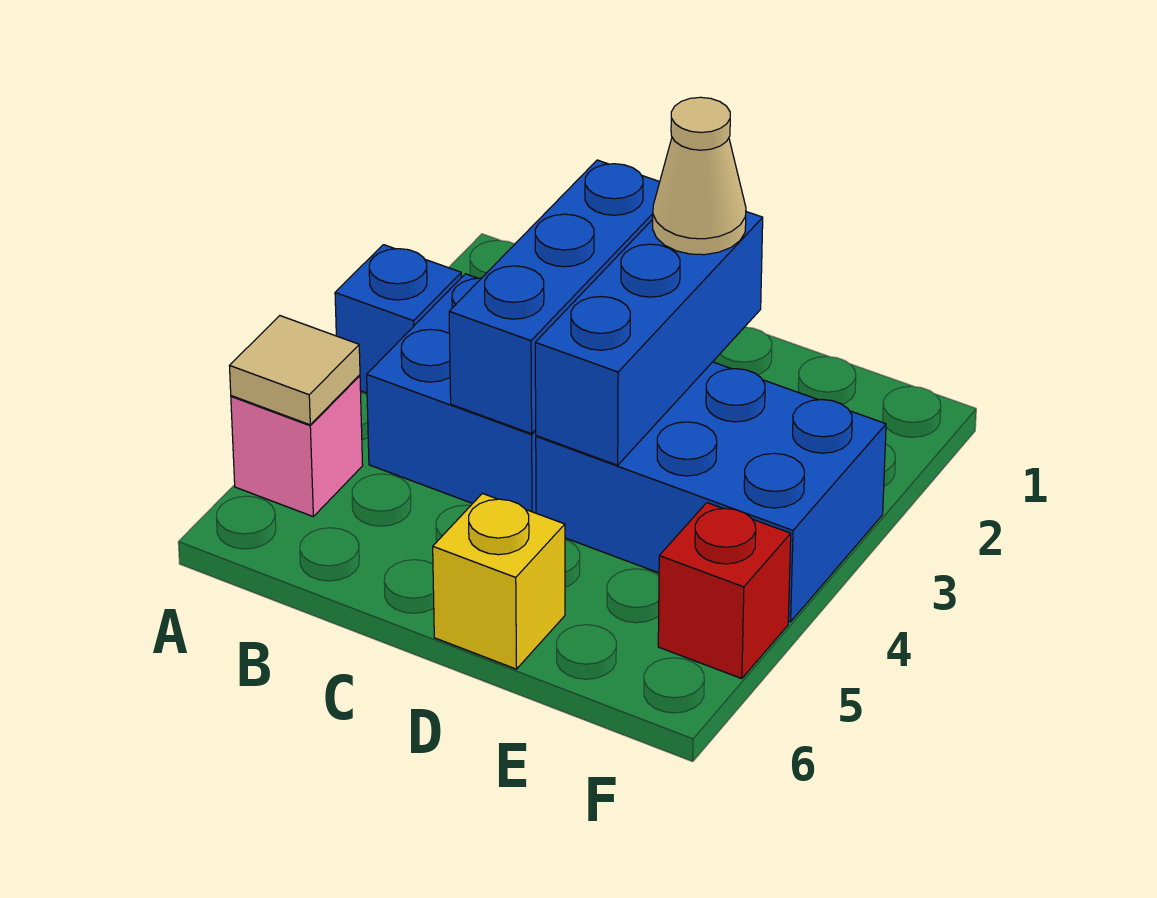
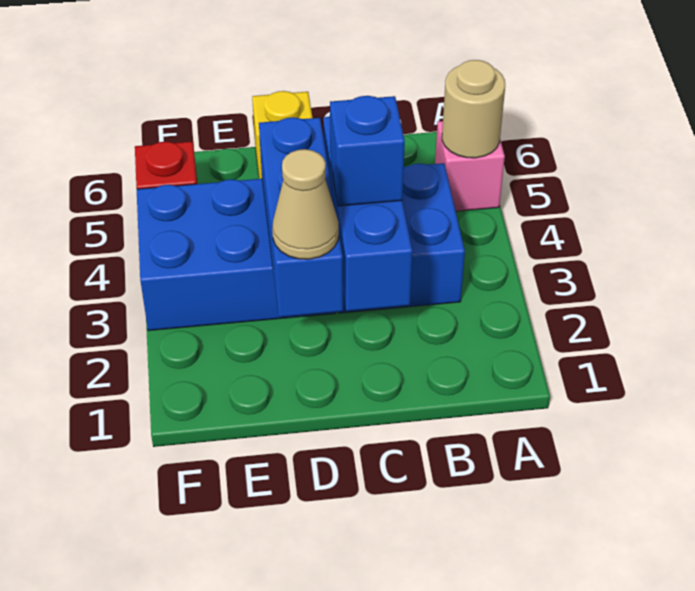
blue 1x1 brick [335,245,461,393] -> blue 1x1 brick moved to [330,96,405,206]
tan 1x1 tile [229,316,360,425] -> tan 1x1 round brick [442,60,505,158]

